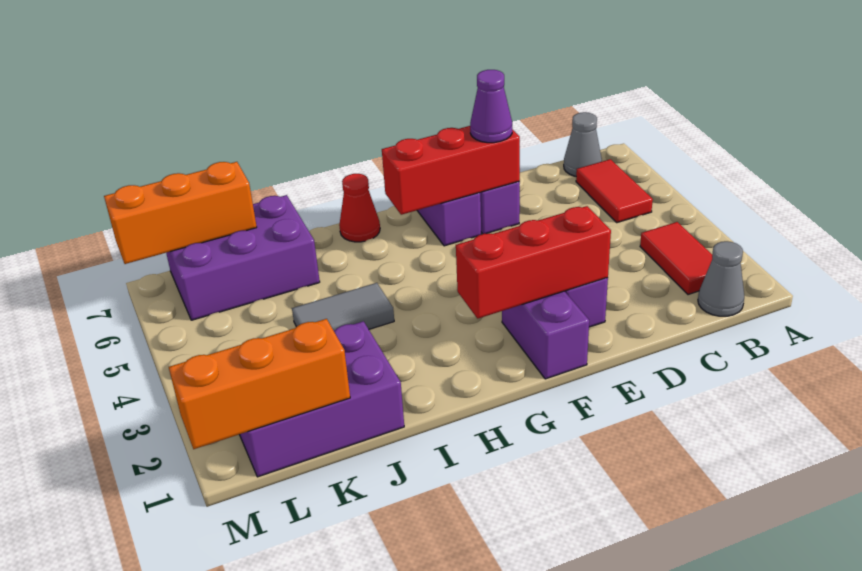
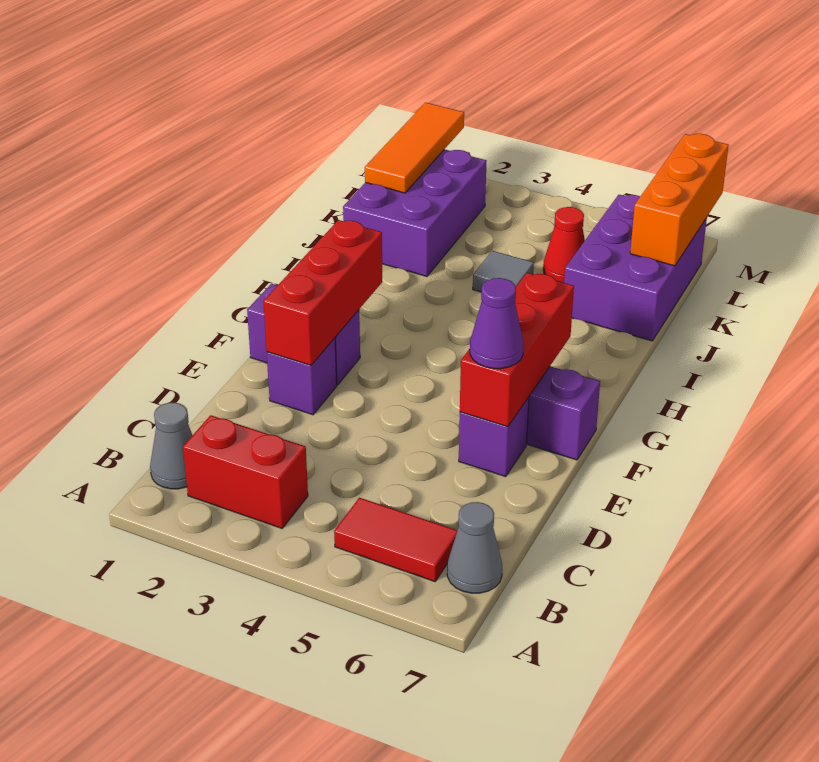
red 1x2 tile [640,222,712,295] -> red 1x2 brick [183,415,308,528]
red 1x1 cone [339,174,380,242] -> red 1x1 cone moved to [543,207,585,283]
grey 1x2 tile [292,283,394,330] -> grey 1x1 tile [473,251,534,292]
orange 1x3 brick [169,319,350,449] -> orange 1x3 tile [365,103,464,193]

